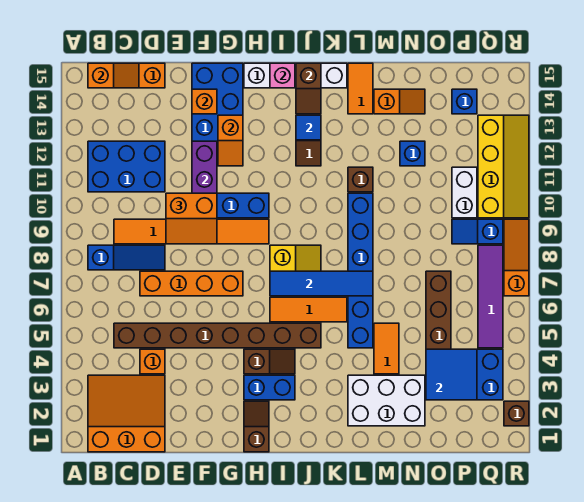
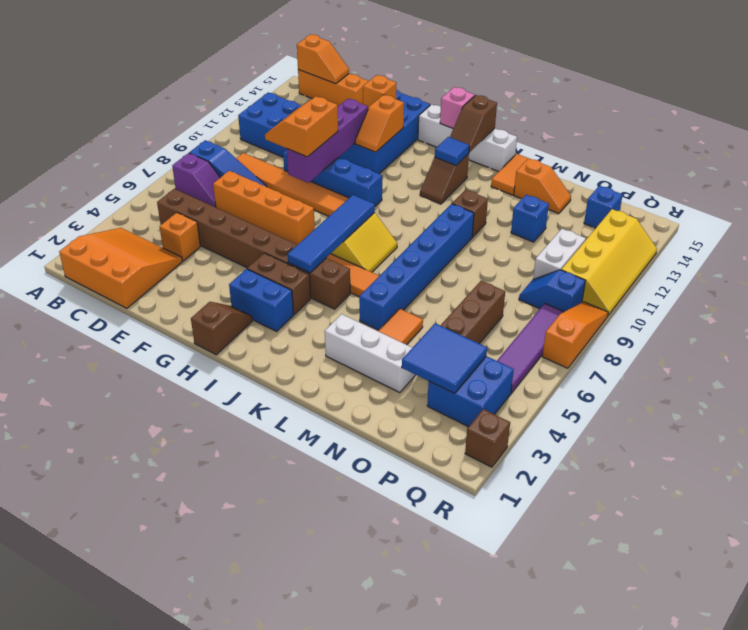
none -> purple 1x2 slope [172,153,220,207]
orange 2x2 slope [166,193,217,244] -> orange 2x2 slope turned to [265,96,338,157]
brown 1x2 slope [244,349,295,374] -> brown 1x2 brick [247,253,311,314]
blue 1x4 tile [270,271,373,296] -> blue 1x4 tile turned to [287,195,375,273]
white 2x3 brick [348,375,425,426] -> white 1x3 brick [325,314,415,393]

